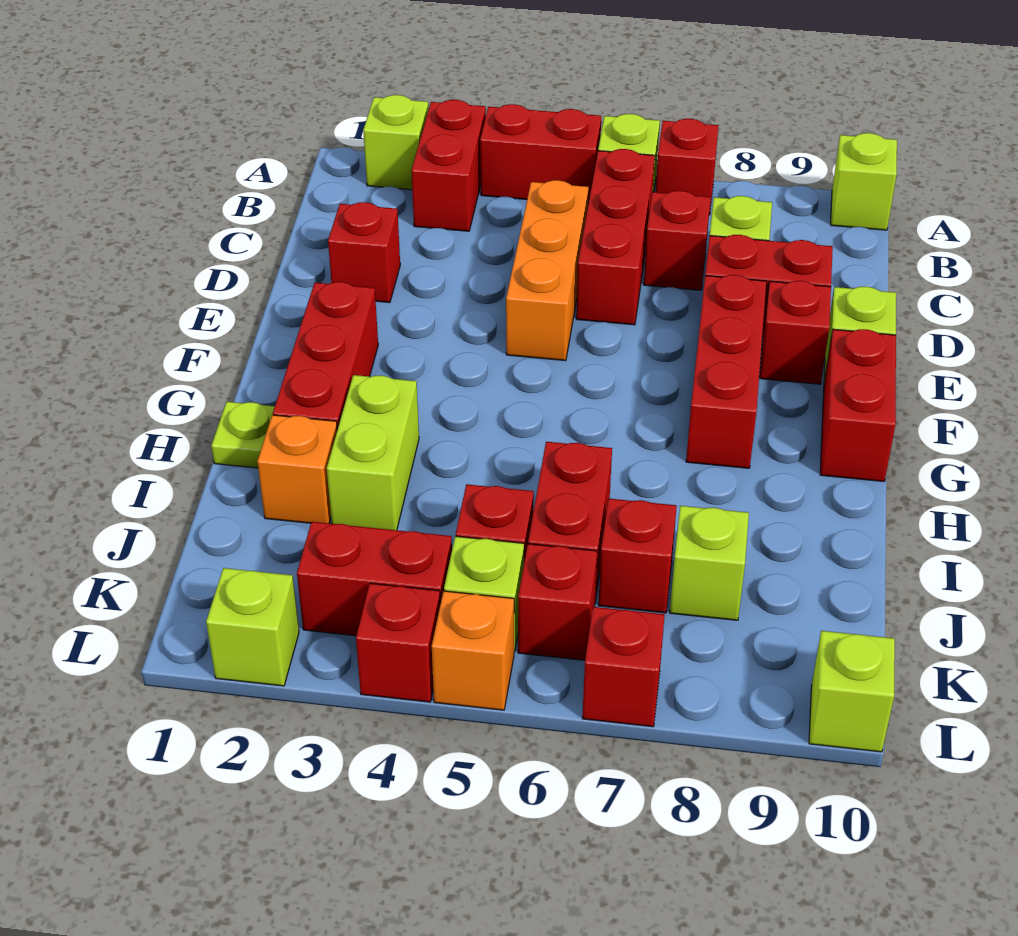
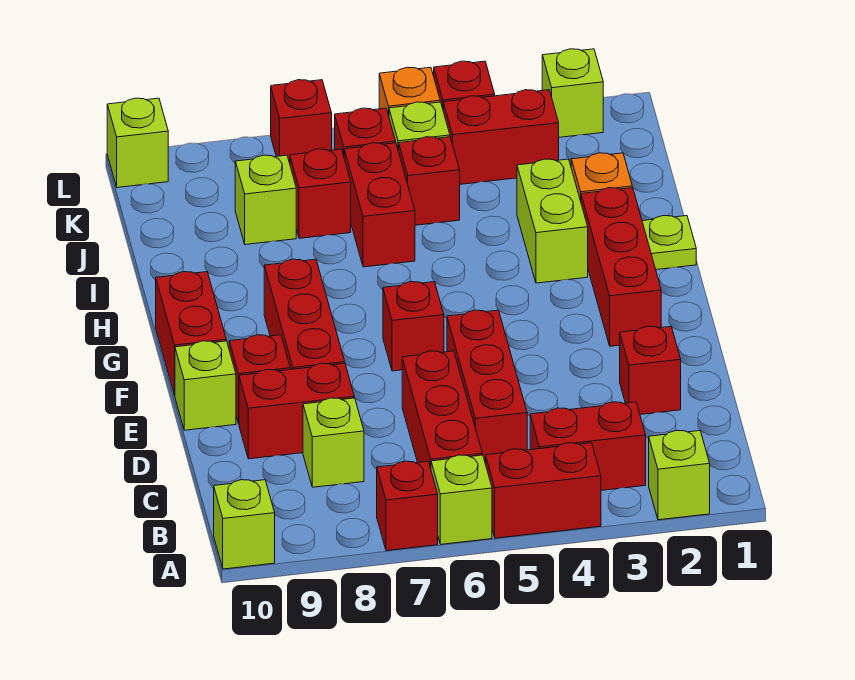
red 1x2 brick [412,100,486,231] -> red 1x2 brick turned to [530,402,646,490]
orange 1x3 brick [506,180,589,361] -> red 1x3 brick [447,310,527,464]
red 1x1 brick [644,191,711,290] -> red 1x1 brick moved to [383,282,444,371]

